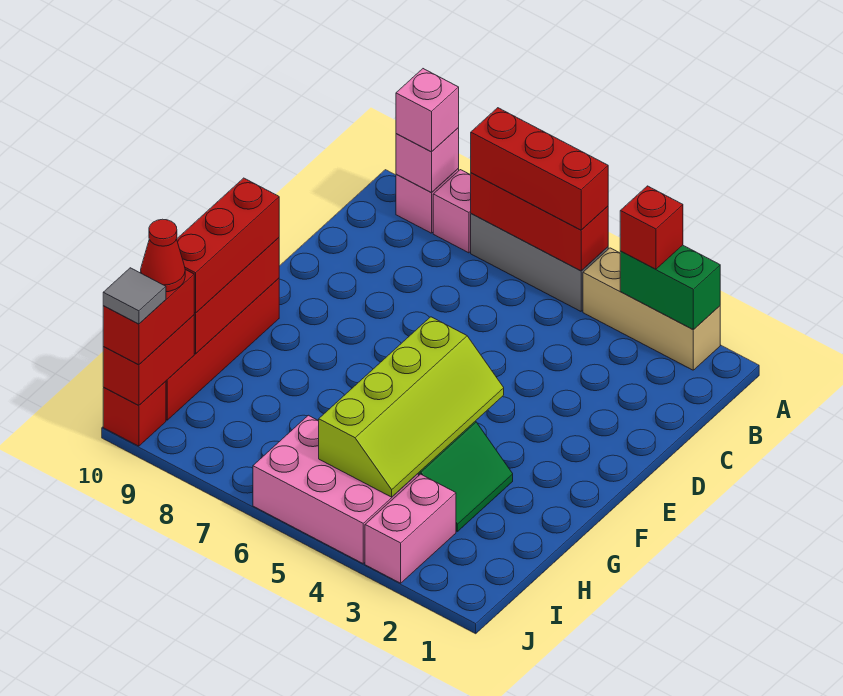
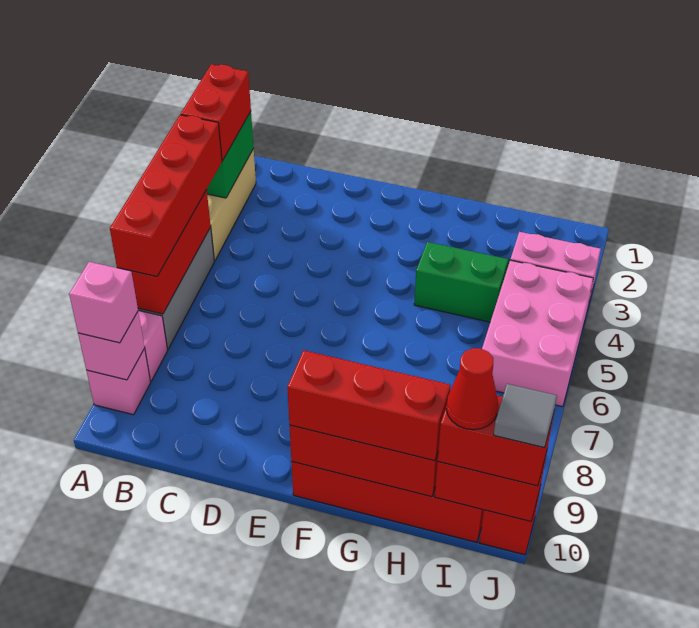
red 1x1 brick [620,186,683,269] -> red 1x2 brick [181,64,251,160]
red 1x3 brick [471,108,608,230] -> red 1x4 brick [110,115,222,276]
lime 2x4 slope [319,317,504,497] -> none

